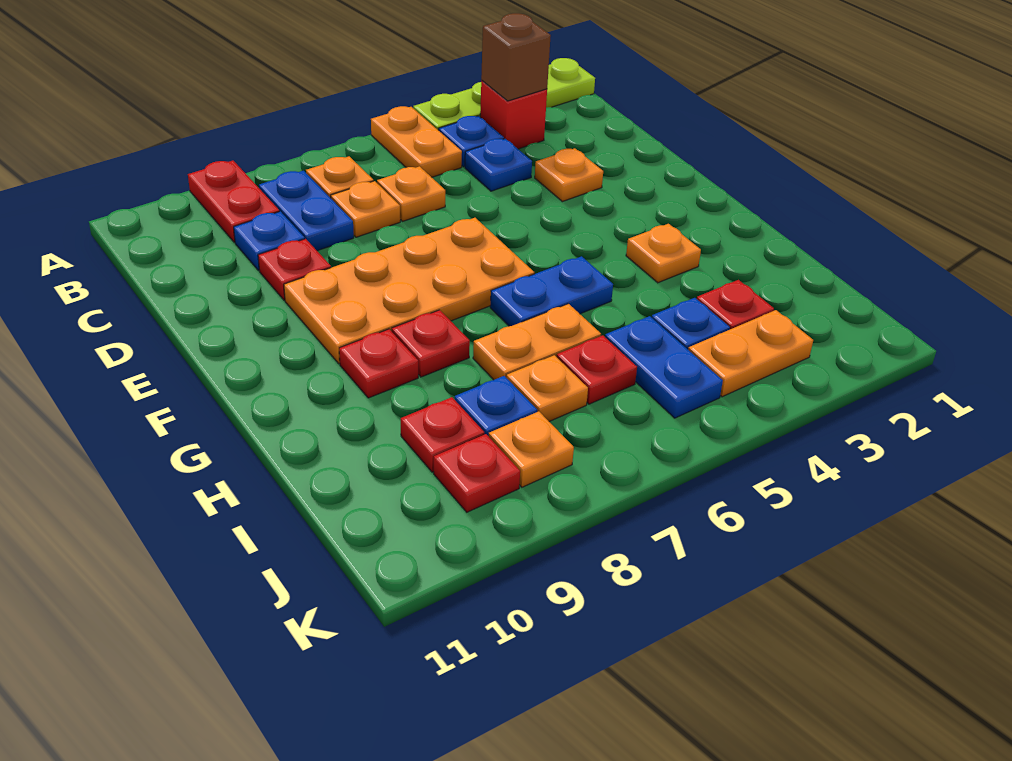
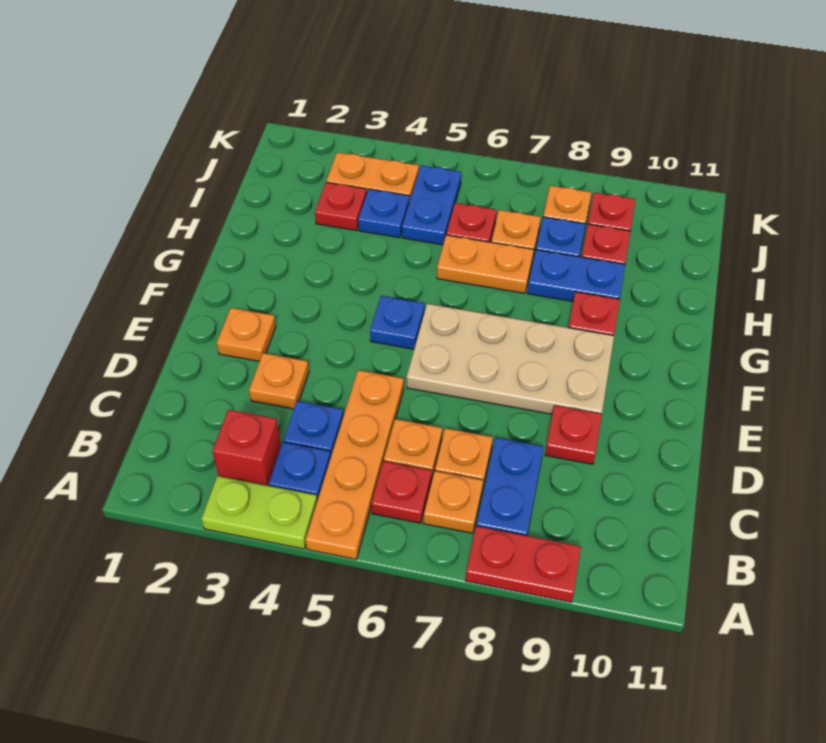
lime 1x4 plate [413,58,595,130] -> lime 1x2 plate [201,476,317,549]
orange 1x2 plate [371,106,462,177] -> orange 1x4 plate [306,370,404,559]
red 1x2 plate [188,161,279,242] -> red 1x2 plate turned to [466,526,581,602]
brown 1x1 brick [481,13,551,101] -> none
blue 1x1 plate [234,211,305,271] -> blue 1x1 plate moved to [370,296,425,349]
orange 2x4 plate [284,218,534,364] -> tan 2x4 plate [407,304,614,414]
orange 1x1 plate [626,224,701,283] -> orange 1x1 plate moved to [217,308,276,361]
blue 1x2 plate [490,256,613,326] -> blue 1x2 plate moved to [528,250,625,301]
red 1x1 plate [392,310,470,377] -> red 1x1 plate moved to [371,461,432,523]

